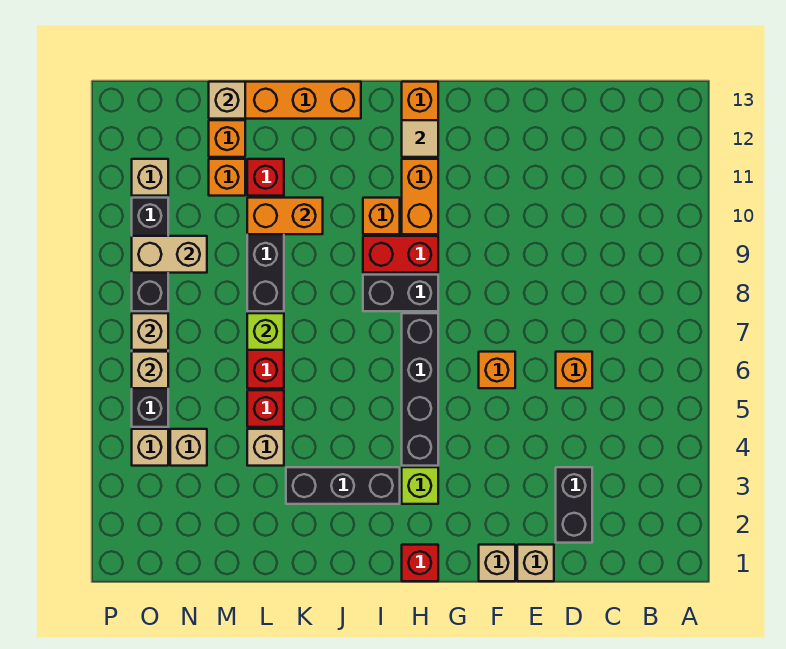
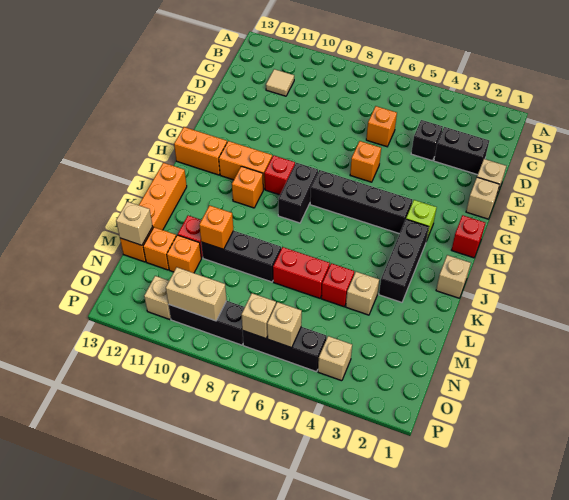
none -> black 1x1 brick [411,120,443,161]
red 1x2 brick [363,236,438,273] -> red 1x1 brick [264,155,295,195]
tan 1x1 tile [402,120,438,157] -> tan 1x1 tile moved to [266,69,294,96]
orange 1x2 brick [247,198,323,234] -> orange 1x1 brick [199,205,233,249]
lime 1x1 brick [247,313,284,350] -> none
tan 1x1 brick [170,429,207,466] -> tan 1x1 brick moved to [436,255,471,298]
tan 1x2 brick [132,236,207,273] -> tan 1x2 brick turned to [166,267,227,321]

